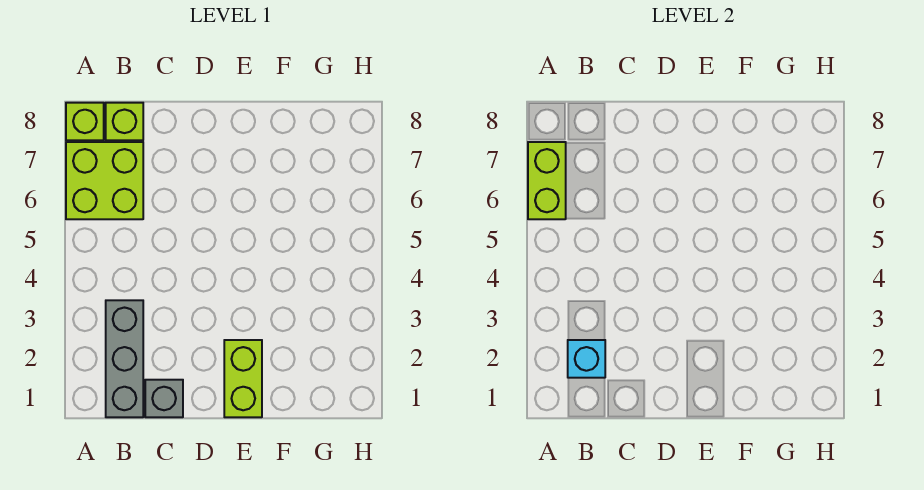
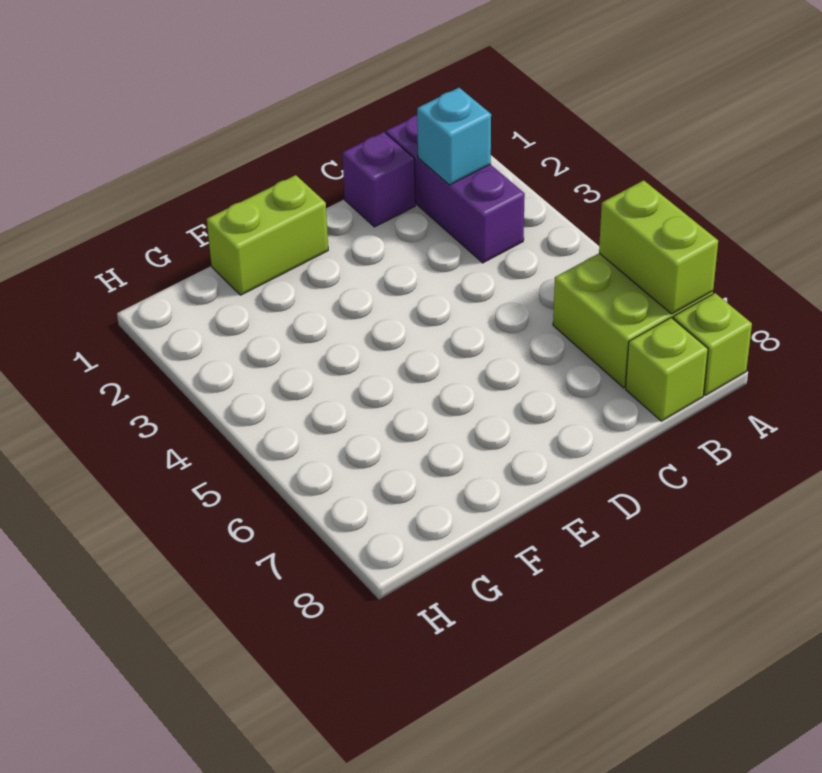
grey 1x3 brick [106,300,143,417] -> purple 1x3 brick [386,115,525,263]
grey 1x1 brick [145,380,183,417] -> purple 1x1 brick [342,132,415,227]
lime 1x2 brick [224,340,262,417] -> lime 1x2 brick turned to [207,175,328,295]

